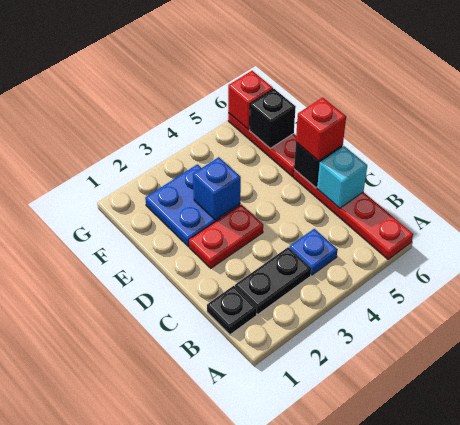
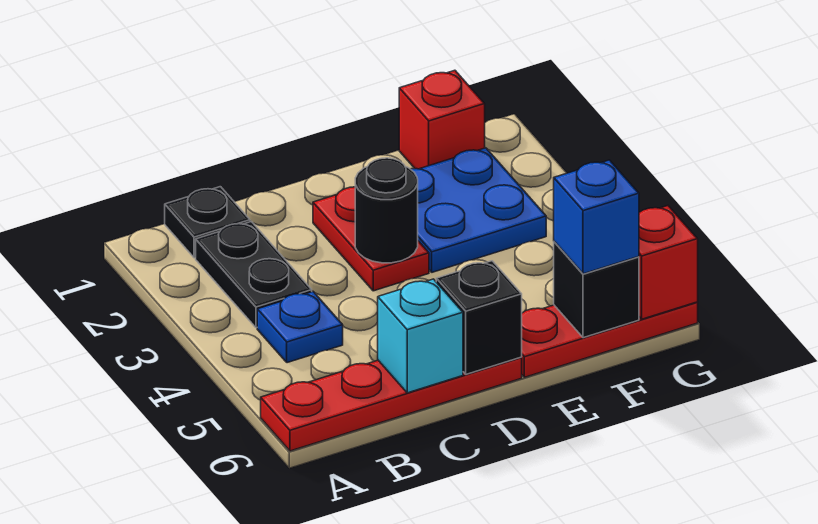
none -> black 1x1 round brick [355,158,418,263]
red 1x1 brick [296,98,346,161] -> red 1x1 brick moved to [399,70,485,169]
blue 1x1 brick [193,157,241,220] -> blue 1x1 brick moved to [554,160,639,274]

